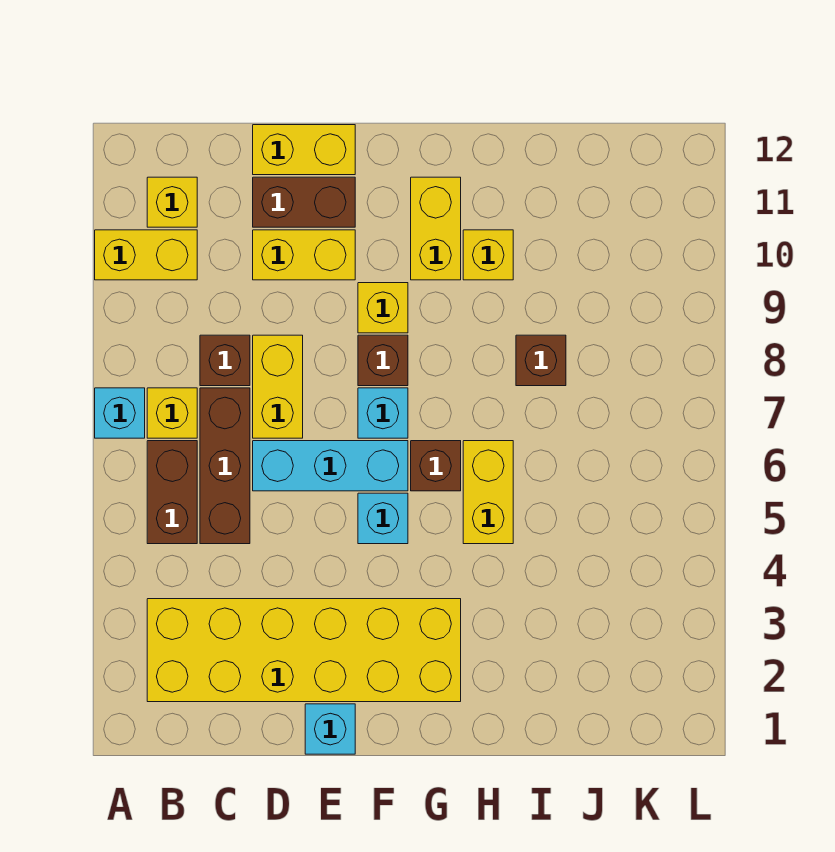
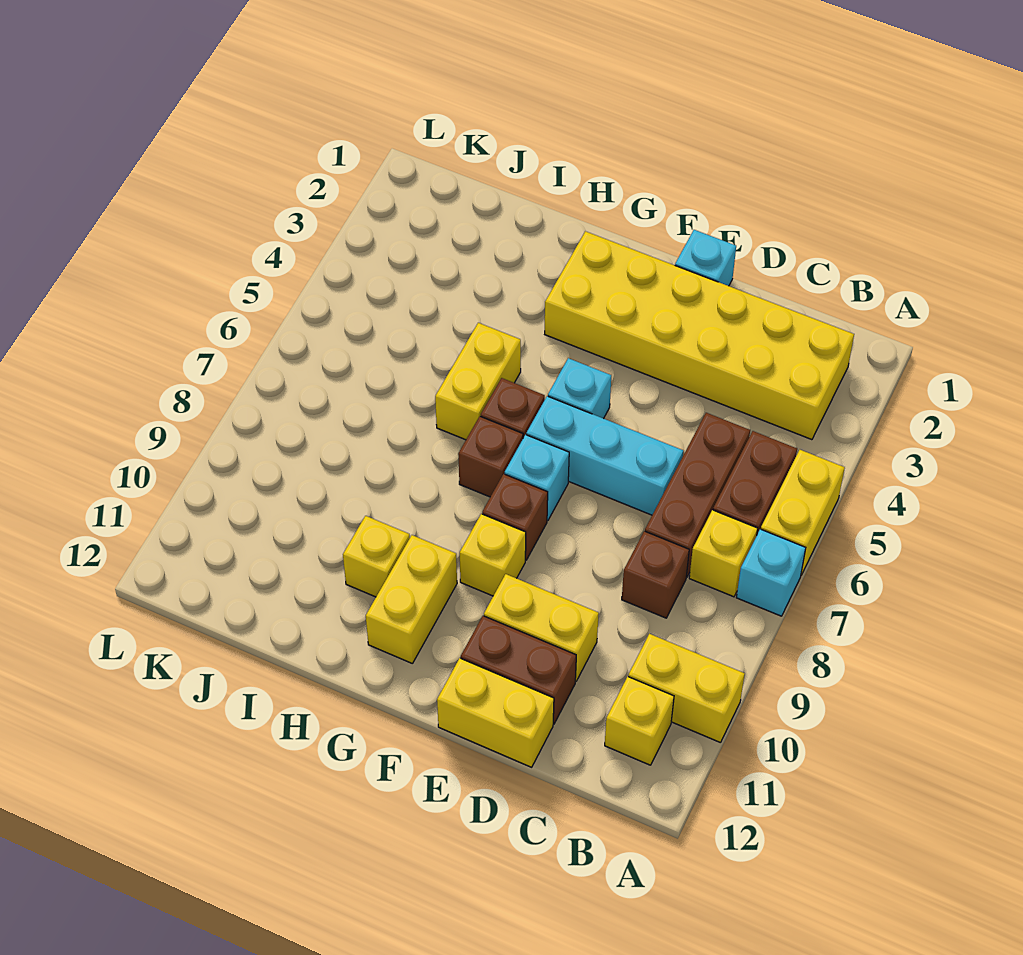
yellow 1x2 brick [253,335,303,438] -> yellow 1x2 brick moved to [761,450,845,575]
brown 1x1 brick [516,335,566,386] -> brown 1x1 brick moved to [458,416,523,497]

